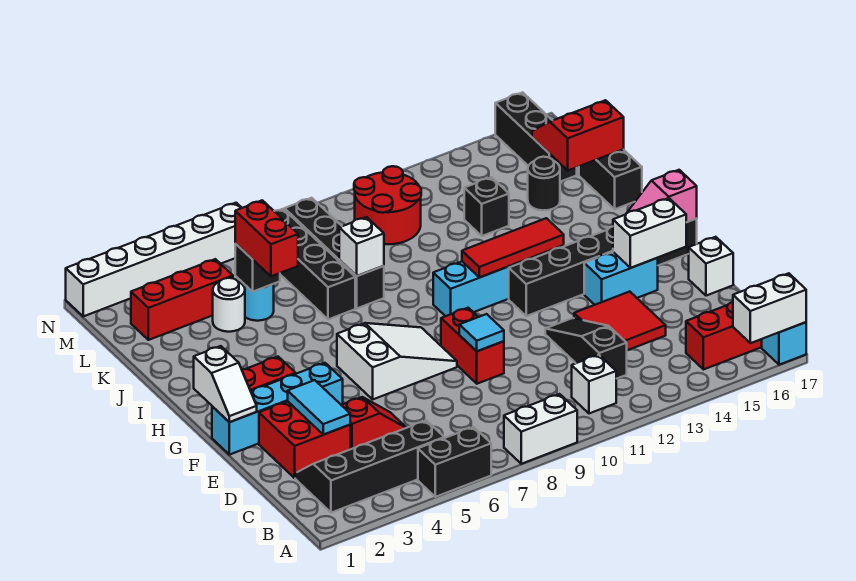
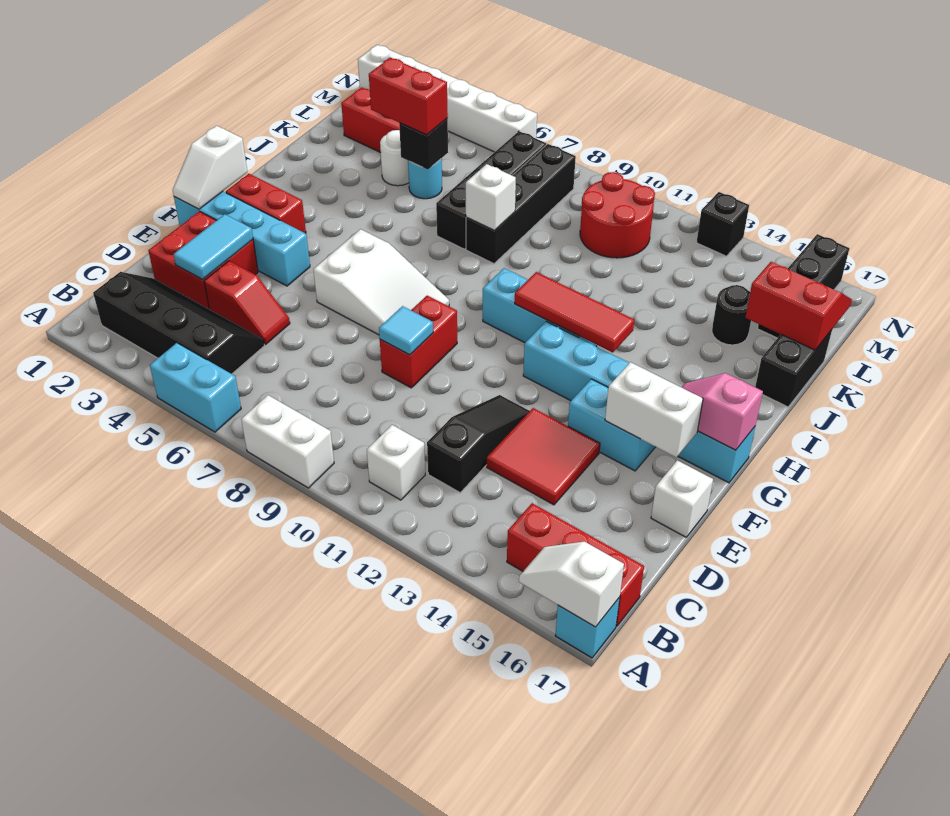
black 1x2 brick [418,427,491,497] -> cyan 1x2 brick [150,343,241,432]
white 1x2 brick [733,273,806,343] -> white 1x2 slope [519,542,624,627]
black 1x6 brick [509,219,697,316] -> cyan 1x6 brick [523,322,755,483]
red 1x2 brick [235,200,298,276] -> red 1x2 brick turned to [369,57,448,135]
black 1x1 brick [464,177,509,236] -> black 1x1 brick moved to [696,192,749,256]

